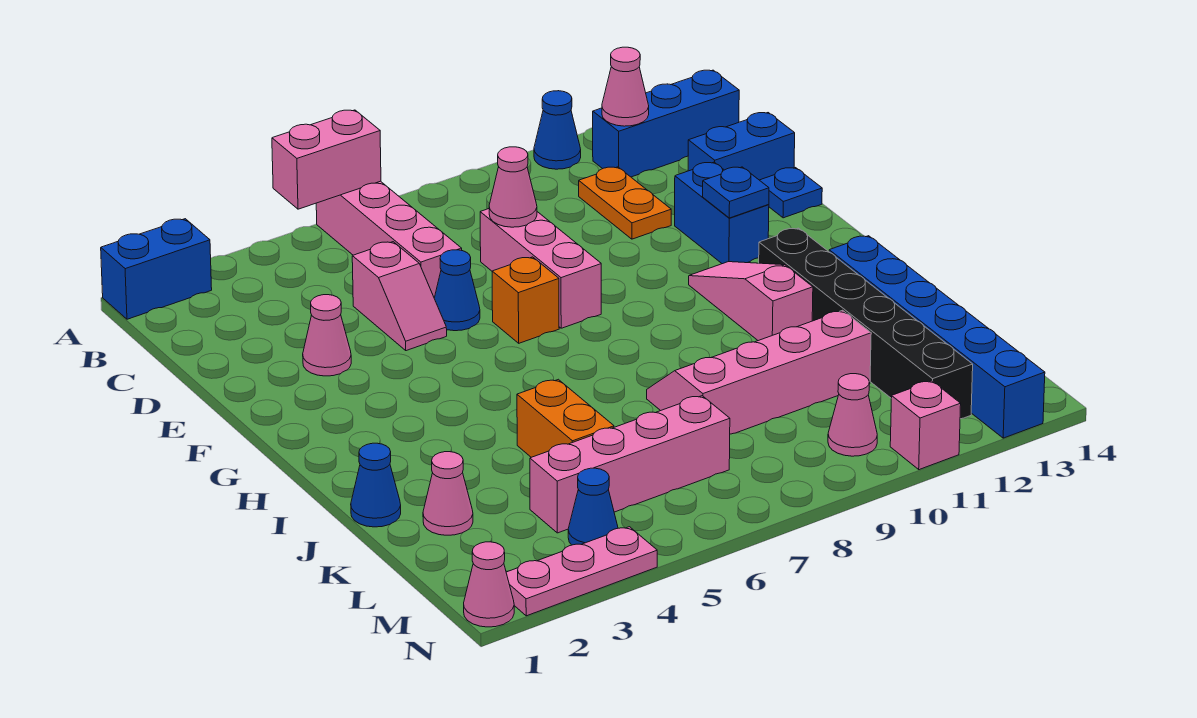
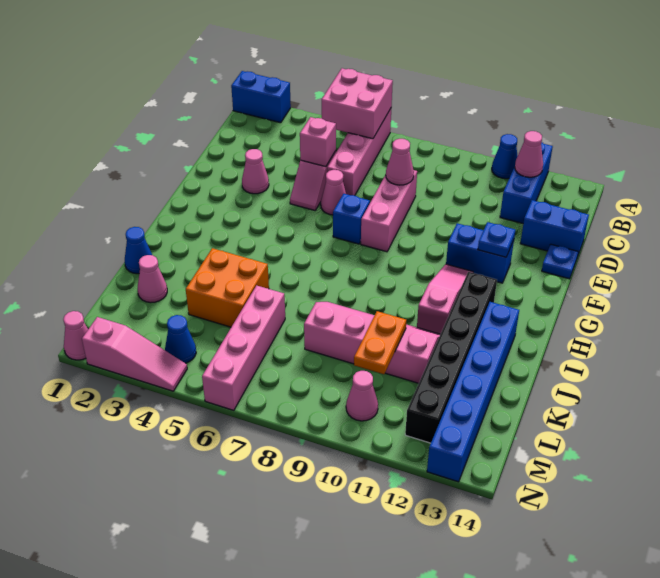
pink 1x2 brick [272,110,381,209] -> pink 2x2 brick [322,68,393,139]
blue 1x3 brick [593,70,739,177] -> blue 1x3 brick turned to [500,143,553,223]
orange 1x2 plate [579,167,671,239] -> orange 1x2 plate moved to [354,311,406,374]
blue 1x1 cone [434,250,480,331] -> pink 1x1 cone [321,170,346,215]
blue 1x2 brick [675,162,769,264] -> blue 1x2 brick turned to [446,223,514,283]
orange 1x1 brick [492,257,559,343] -> blue 1x1 brick [333,194,370,244]
orange 1x2 brick [517,379,614,457] -> orange 2x2 brick [186,248,269,327]
pink 1x4 brick [530,396,730,533] -> pink 1x4 brick turned to [202,285,285,410]
pink 1x3 plate [506,527,657,616] -> pink 1x3 slope [82,317,187,391]
pink 1x1 brick [890,381,961,470] -> pink 1x1 brick moved to [300,117,336,167]

